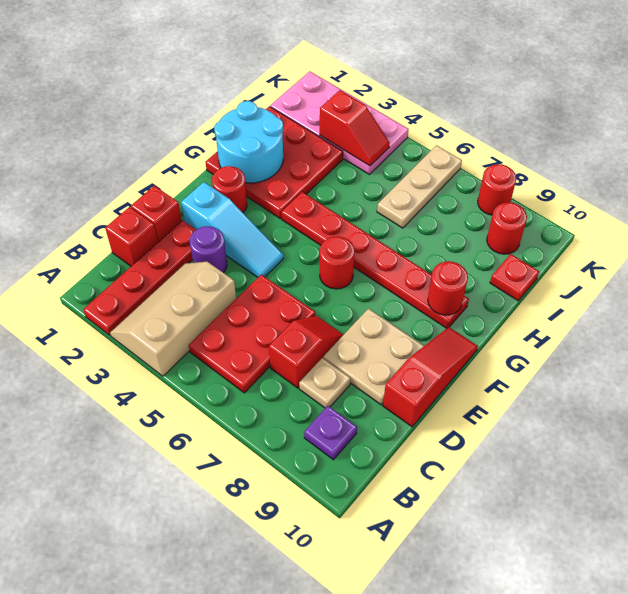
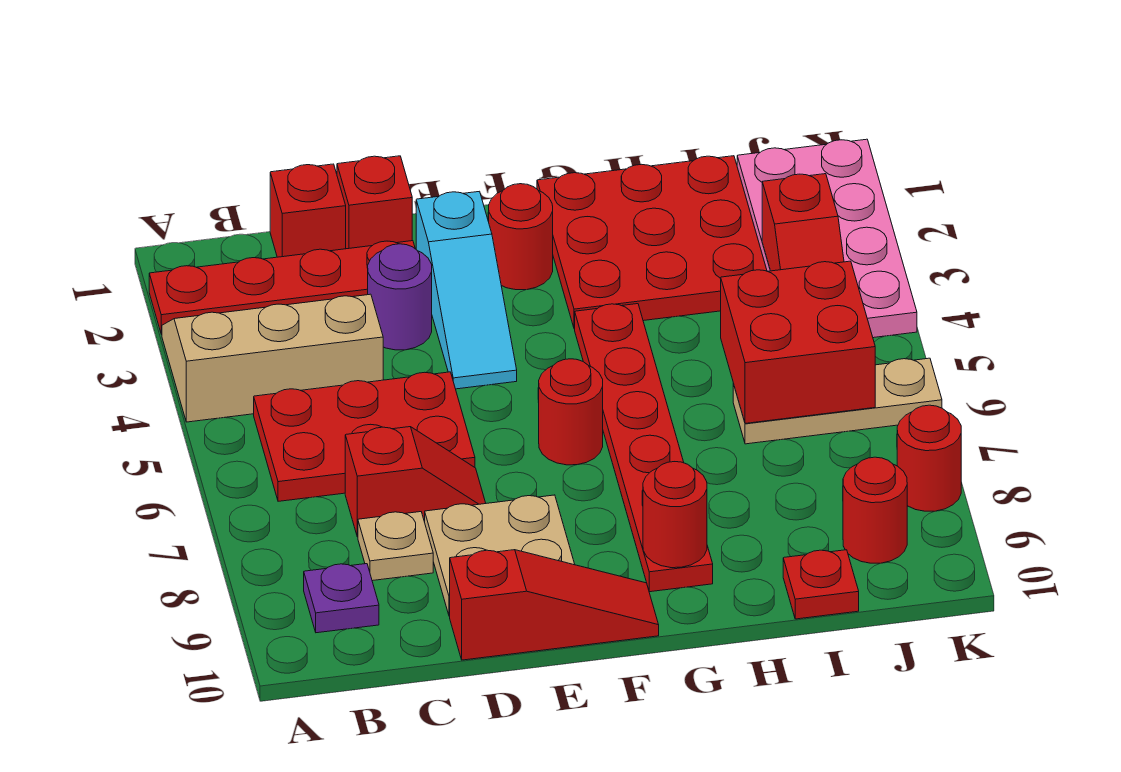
cyan 2x2 round brick [214,101,283,183] -> none
none -> red 2x2 brick [721,261,875,423]

